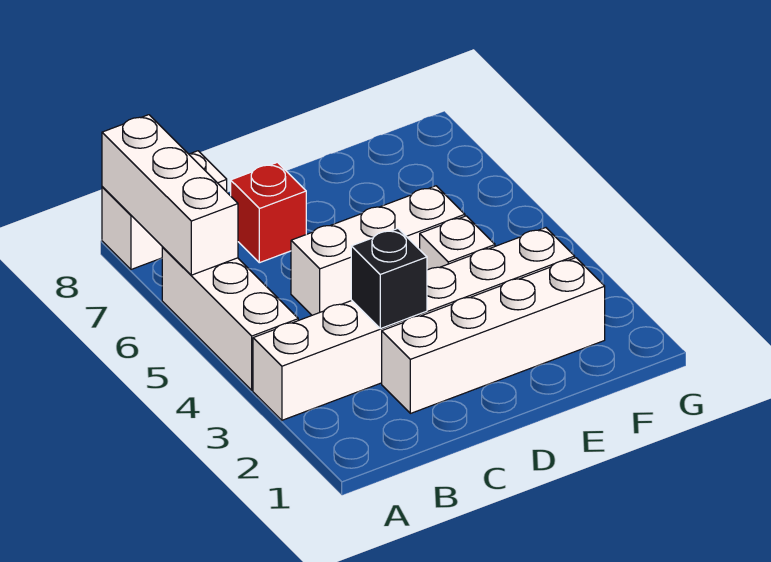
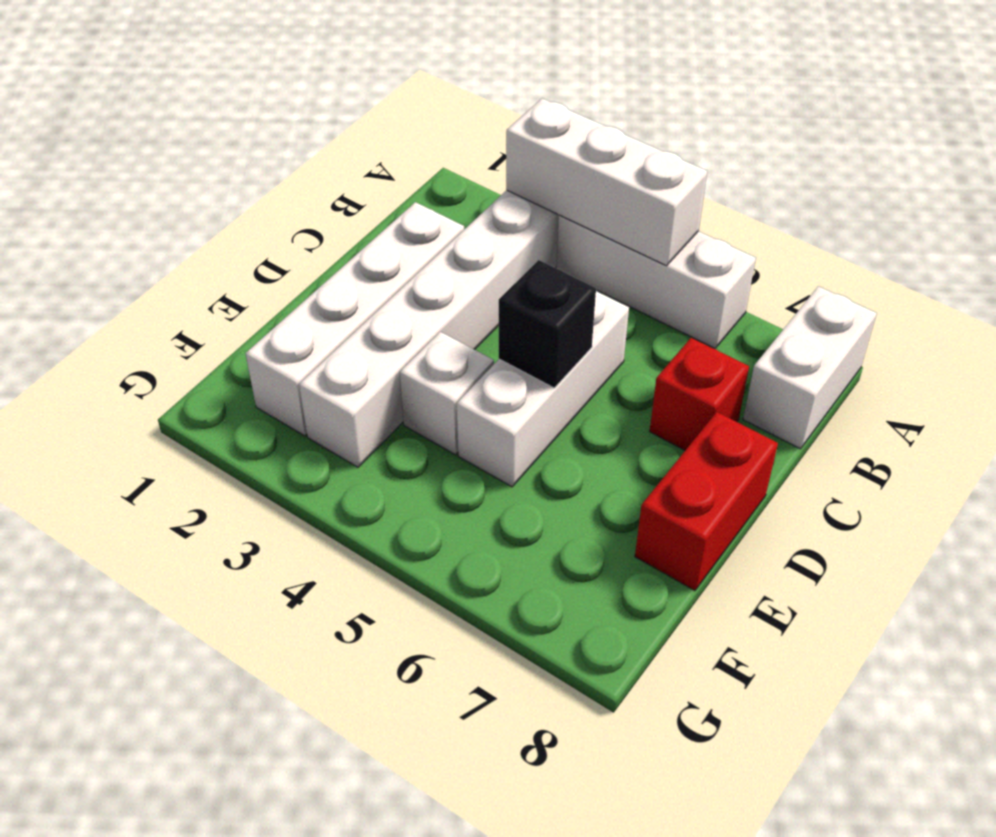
white 1x3 brick [102,115,238,275] -> white 1x3 brick moved to [506,98,707,266]
black 1x1 brick [351,229,427,329] -> black 1x1 brick moved to [499,260,596,388]
none -> red 1x2 brick [635,412,778,591]

